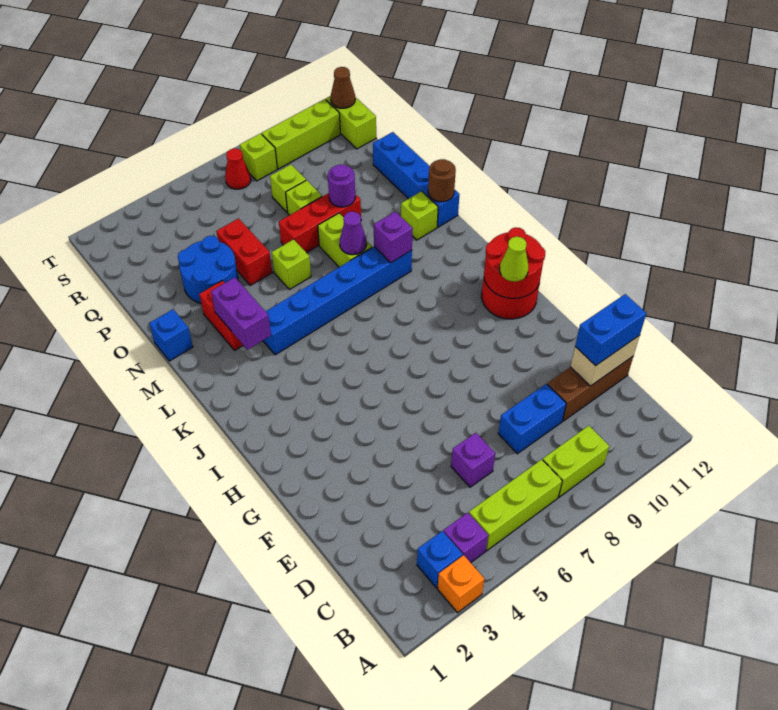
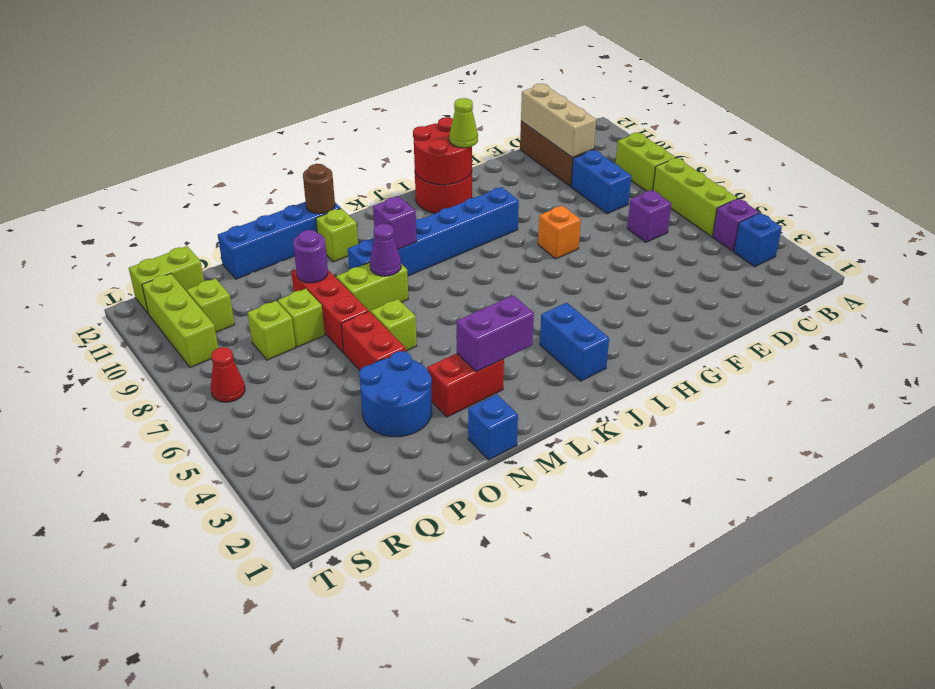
orange 1x1 brick [438,555,484,613] -> orange 1x1 brick moved to [538,206,581,259]
tan 1x2 brick [570,335,640,386] -> tan 1x3 brick [521,84,596,158]
blue 1x2 brick [575,294,646,366] -> blue 1x2 brick moved to [540,303,609,381]
blue 1x6 brick [263,247,412,355] -> blue 1x6 brick turned to [348,187,519,276]
red 1x2 brick [216,218,272,285] -> red 1x2 brick turned to [341,311,405,370]
lime 1x1 brick [240,133,277,181] -> lime 1x1 brick moved to [187,278,235,332]
brown 1x1 cone [331,67,355,108] -> none

